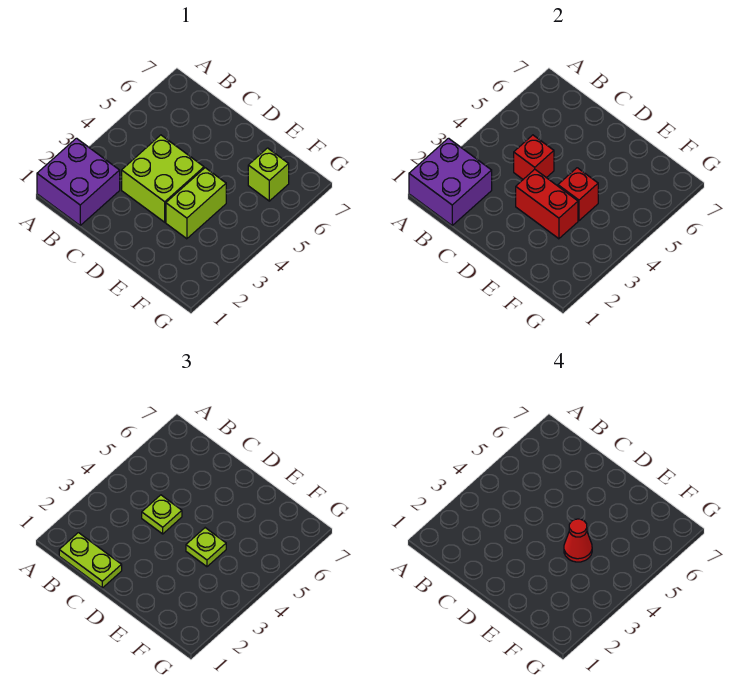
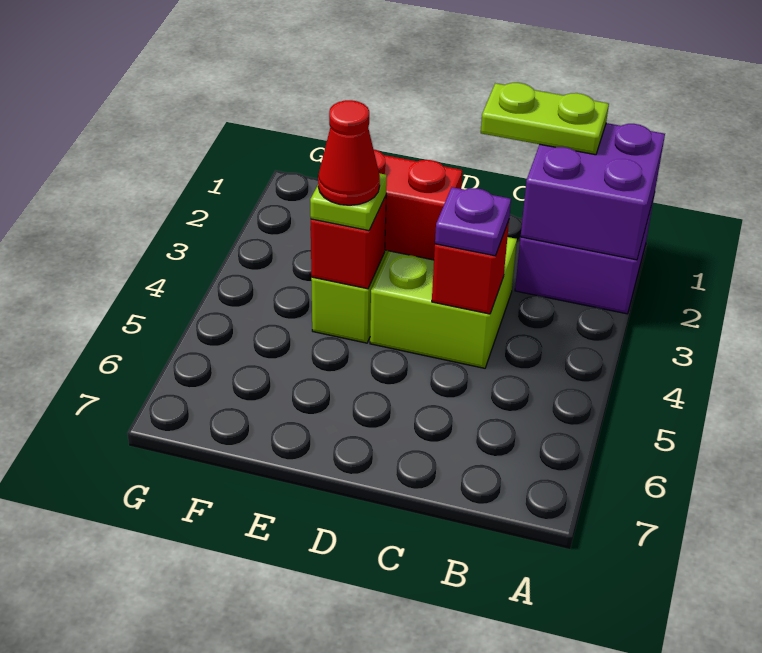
lime 1x1 plate [142,495,182,534] -> purple 1x1 plate [435,187,511,256]
lime 1x1 brick [248,148,289,201] -> none

